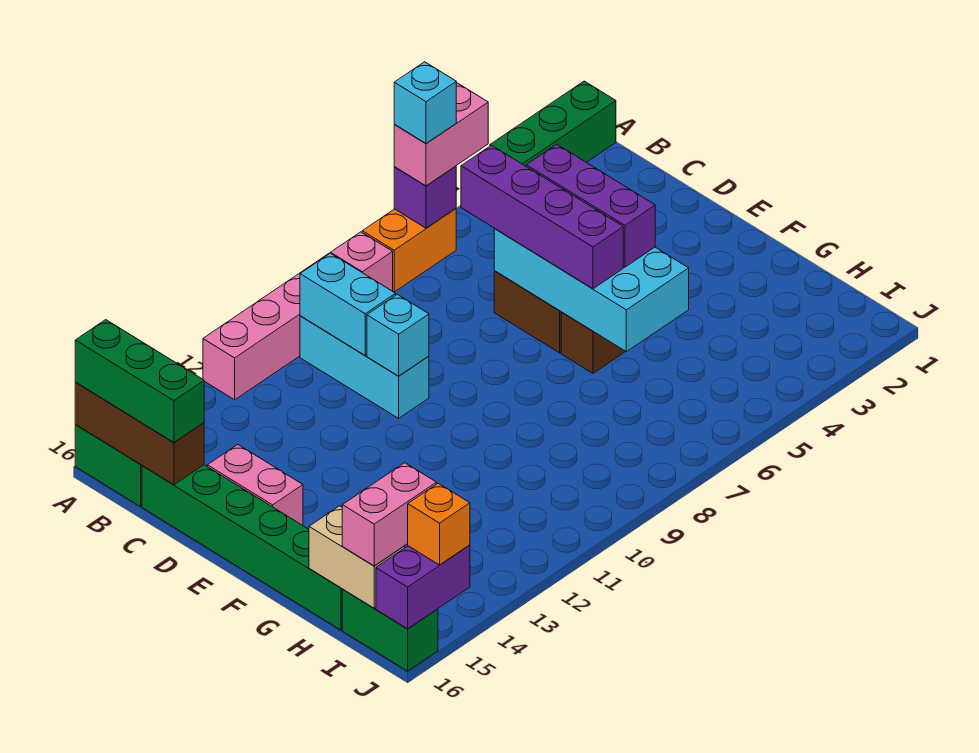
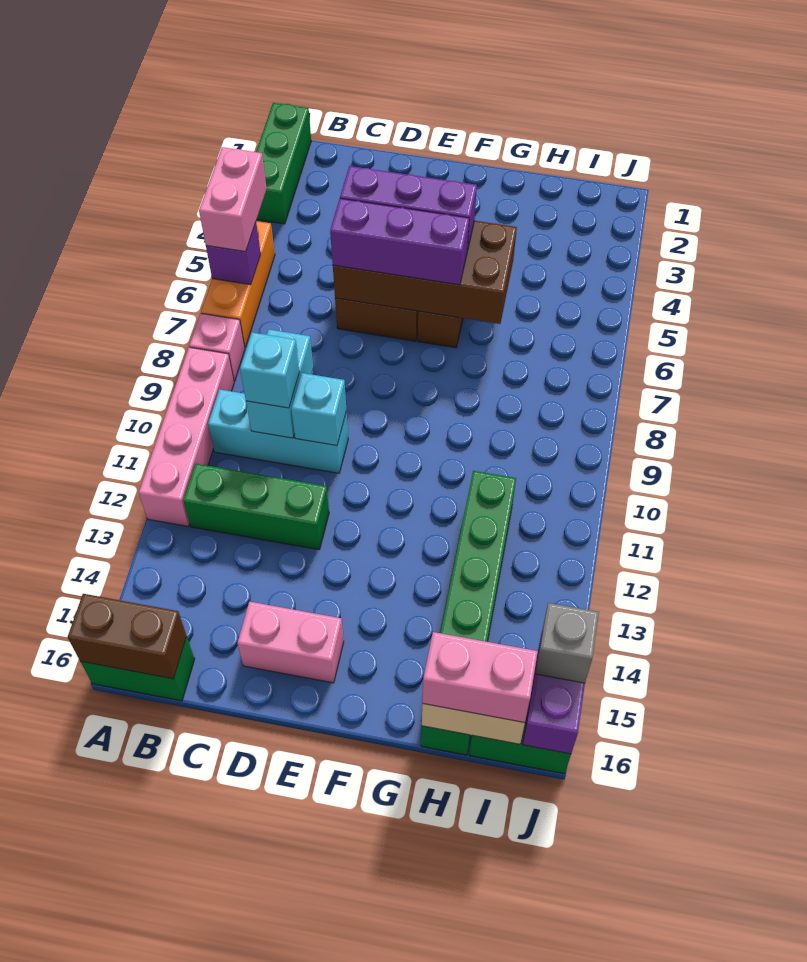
orange 1x2 brick [362,209,456,292] -> orange 1x3 brick [201,221,275,347]
cyan 1x1 brick [394,62,456,143] -> cyan 1x1 brick moved to [240,332,299,408]
brown 1x3 brick [75,383,204,485] -> brown 1x2 brick [68,594,187,679]
green 1x3 brick [75,320,204,442] -> green 1x3 brick moved to [183,464,329,550]
cyan 1x2 brick [300,253,396,355] -> cyan 1x2 brick turned to [246,329,313,438]
purple 1x4 brick [461,145,623,289] -> purple 1x3 brick [330,199,469,285]
green 1x6 brick [142,465,343,630] -> green 1x6 brick turned to [421,471,516,755]
cyan 2x4 brick [494,229,689,352] -> brown 2x4 brick [333,221,517,324]
pink 1x2 brick [342,463,437,566] -> pink 1x2 brick turned to [422,632,538,723]
orange 1x1 brick [408,483,470,565] -> grey 1x1 brick [535,603,599,683]

